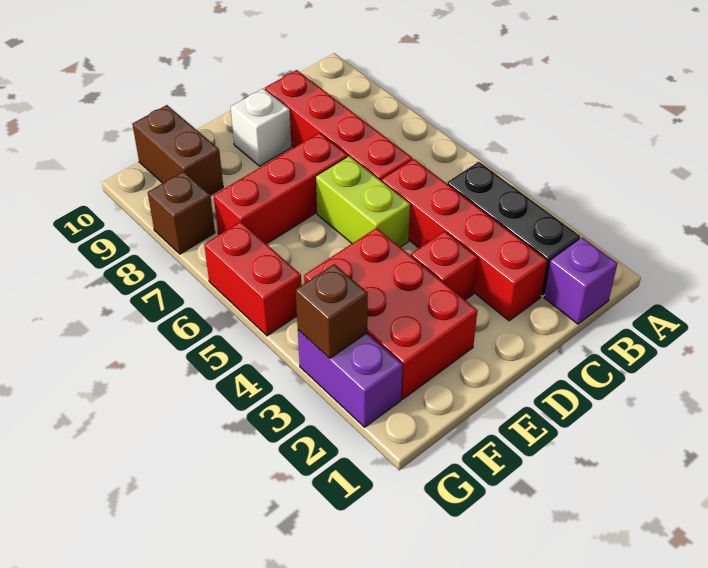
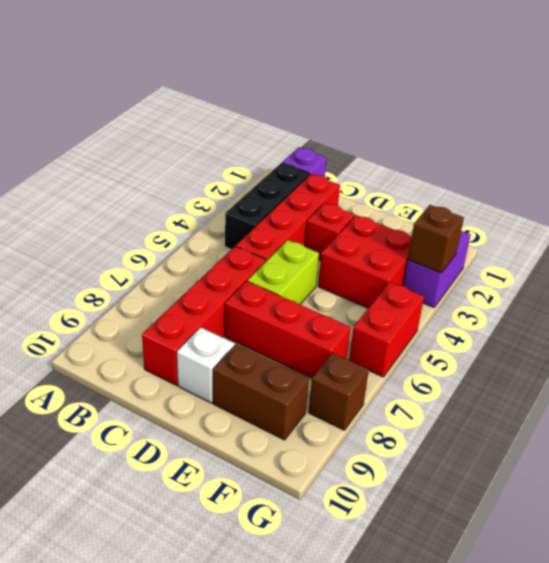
red 2x3 brick [304,228,477,399] -> red 2x2 brick [318,215,412,308]
brown 1x2 brick [132,105,223,195] -> brown 1x2 brick turned to [213,344,309,440]

